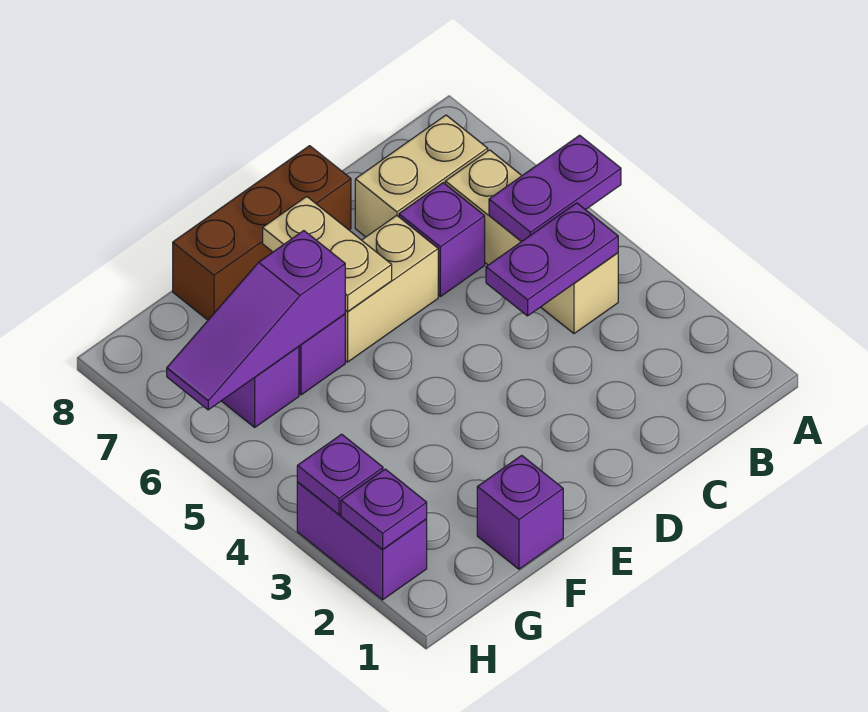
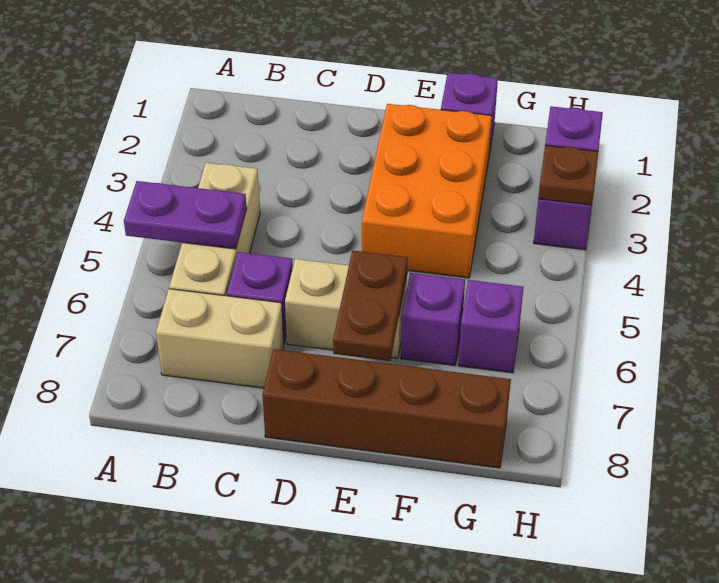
purple 1x2 plate [486,203,618,316] -> none
brown 1x3 brick [173,146,351,320] -> brown 1x4 brick [262,349,511,468]
none -> orange 2x3 brick [362,104,492,278]
tan 1x2 plate [263,196,392,312] -> brown 1x2 plate [333,251,408,361]
purple 1x3 slope [167,231,345,410] -> none
purple 1x1 plate [297,434,383,514] -> brown 1x1 plate [538,145,598,205]

